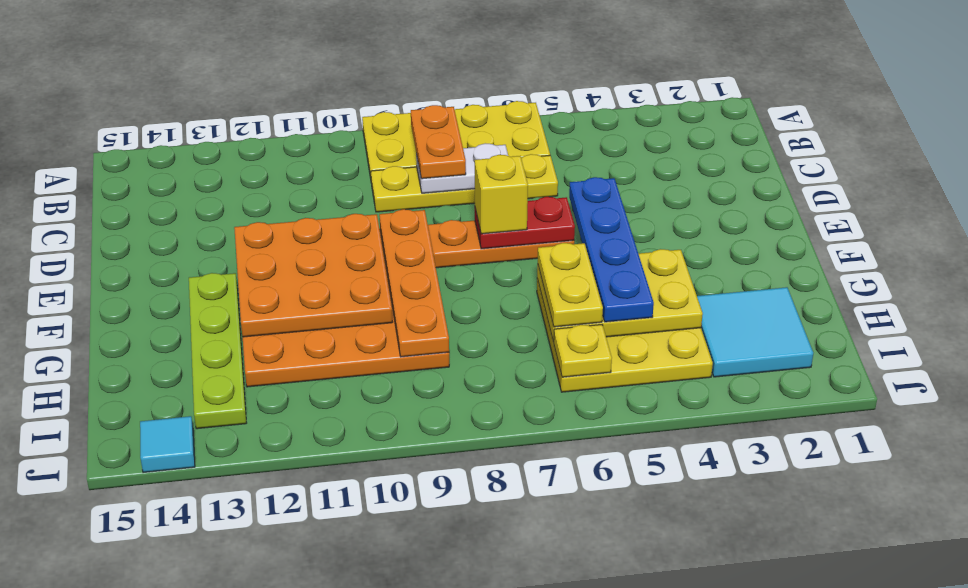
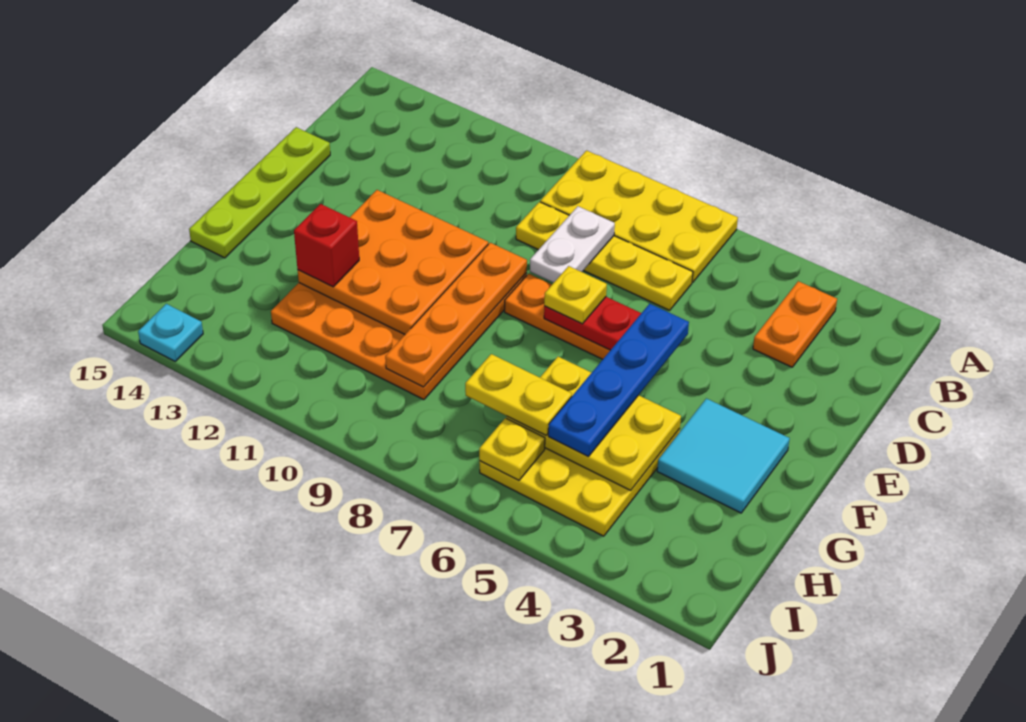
orange 1x2 plate [411,105,466,179] -> orange 1x2 plate moved to [753,281,837,367]
white 1x2 plate [416,143,508,193] -> white 1x2 plate turned to [530,206,615,283]
yellow 1x1 brick [475,155,528,234] -> yellow 1x1 plate [544,266,607,324]
lime 1x4 plate [189,273,246,429] -> lime 1x4 plate moved to [189,127,330,258]
yellow 1x2 plate [538,243,603,327] -> yellow 1x2 plate turned to [465,354,572,435]
none -> red 1x1 brick [294,204,359,287]
cyan 2x2 tile [697,287,813,377] -> cyan 2x2 tile moved to [657,398,790,513]
cyan 1x1 tile [140,416,195,473] -> cyan 1x1 plate [138,304,203,361]

